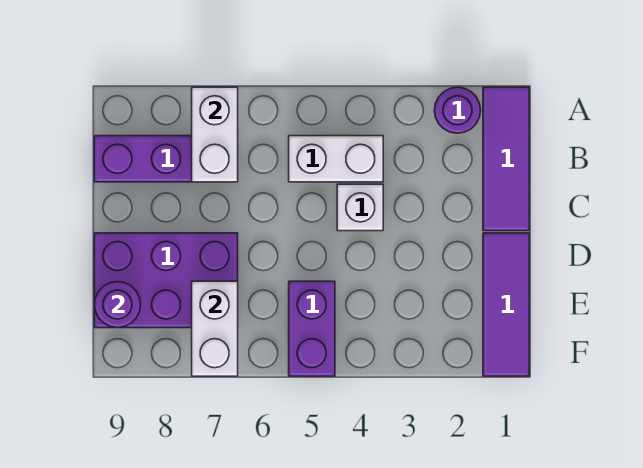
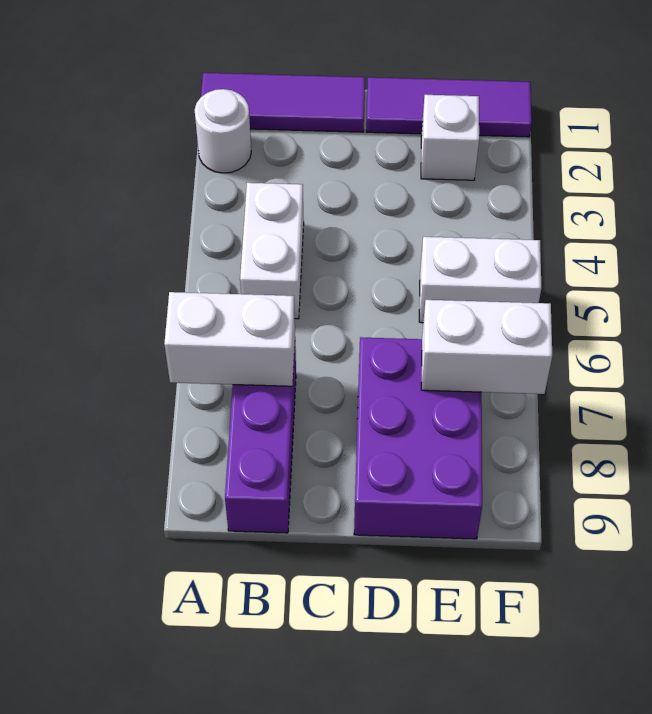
purple 1x1 round brick [434,87,481,133] -> white 1x1 round brick [195,89,251,173]
white 1x1 brick [337,184,383,231] -> white 1x1 brick moved to [421,95,479,180]
purple 1x2 brick [289,281,335,376] -> white 1x2 brick [419,237,541,323]
purple 1x1 round brick [94,282,141,328] -> none

